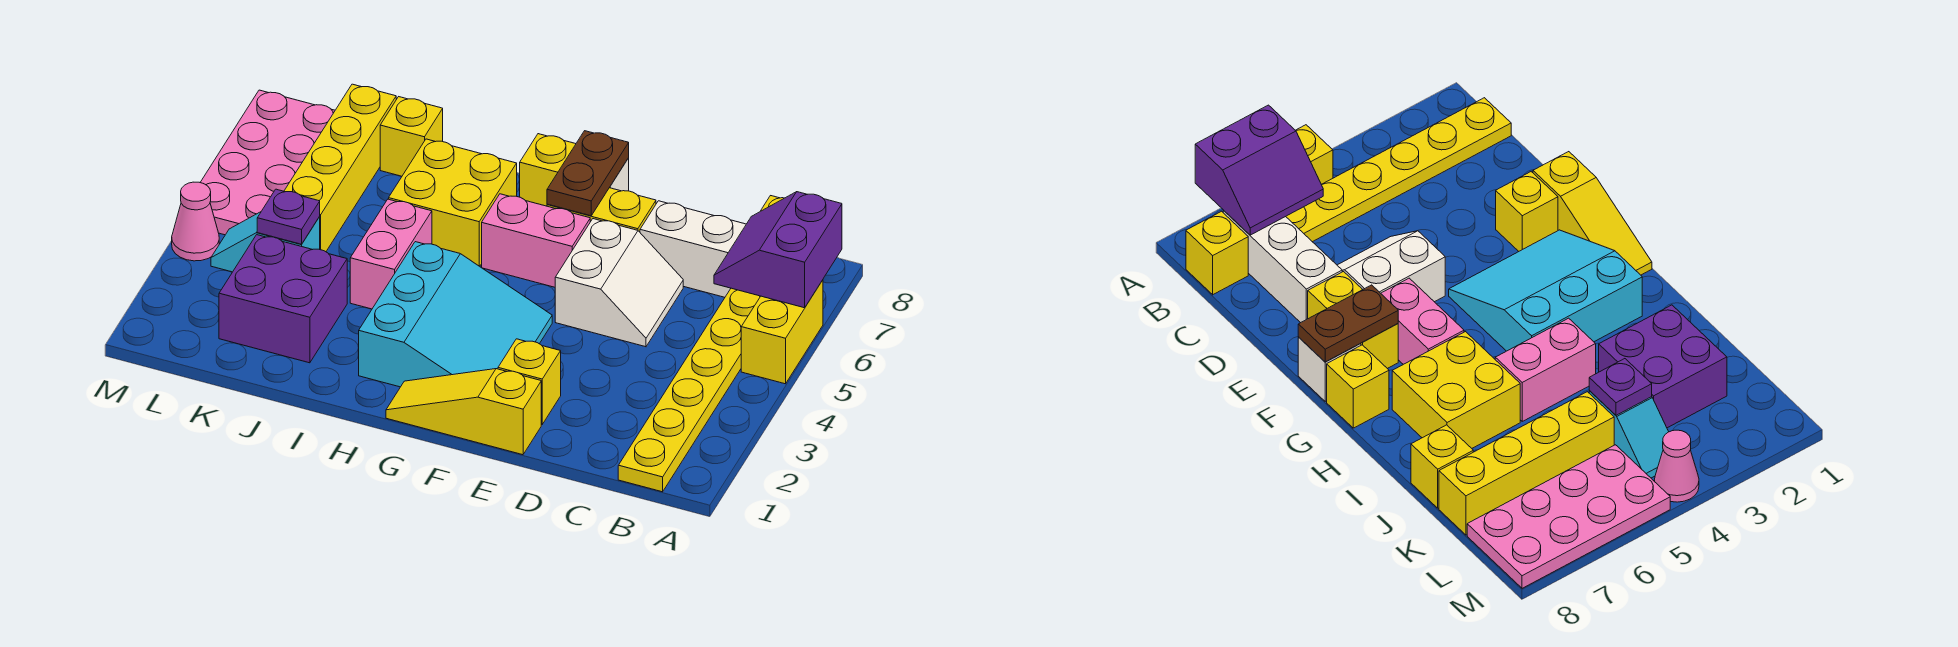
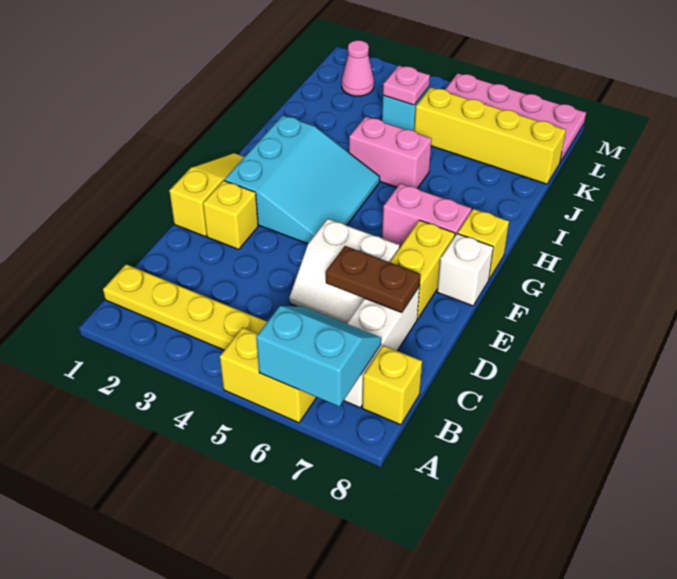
purple 2x2 slope [714,192,842,308] -> cyan 2x2 slope [256,306,381,407]
cyan 3x3 slope [359,242,552,387] -> cyan 3x3 slope turned to [224,115,380,244]
pink 1x2 brick [482,194,590,287] -> pink 1x2 brick turned to [382,183,471,247]
brown 1x2 plate [547,131,629,216] -> brown 1x2 plate moved to [326,246,421,313]
yellow 2x2 brick [389,139,517,266] -> none
purple 2x2 brick [219,235,347,363] -> none
yellow 1x1 brick [380,97,443,176] -> none
purple 1x1 plate [257,189,320,244] -> pink 1x1 plate [383,65,430,105]
pink 1x1 cone [172,182,219,261] -> pink 1x1 cone moved to [342,40,374,96]

